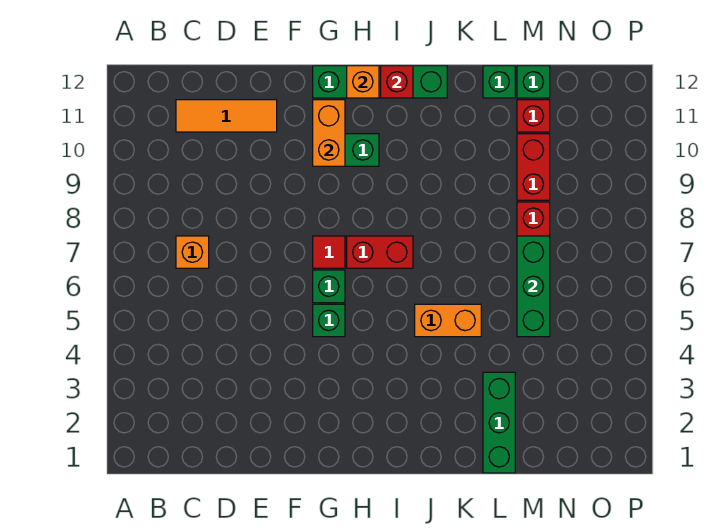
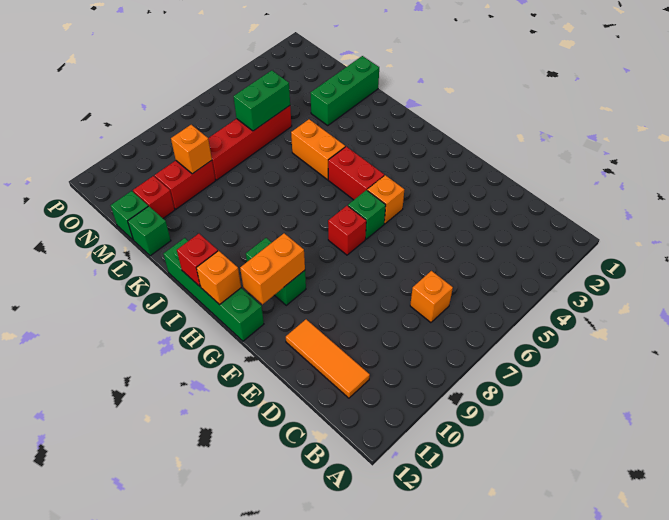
green 1x1 brick [313,304,345,337] -> orange 1x1 brick [367,175,404,224]
red 1x1 tile [313,236,345,268] -> red 1x1 brick [328,206,366,255]
red 1x2 brick [347,236,413,268] -> red 1x2 brick moved to [328,147,384,200]
green 1x3 brick [517,236,550,337] -> green 1x2 brick [234,70,290,131]
none -> orange 1x1 brick [171,125,212,174]

